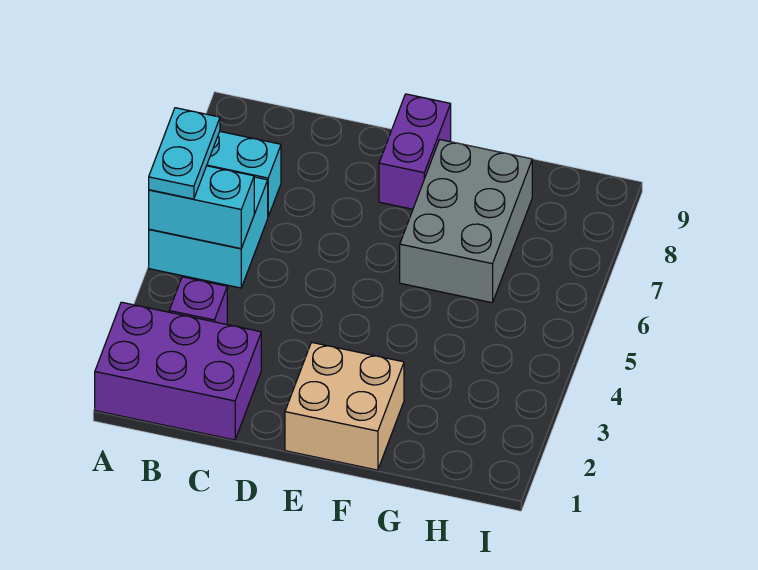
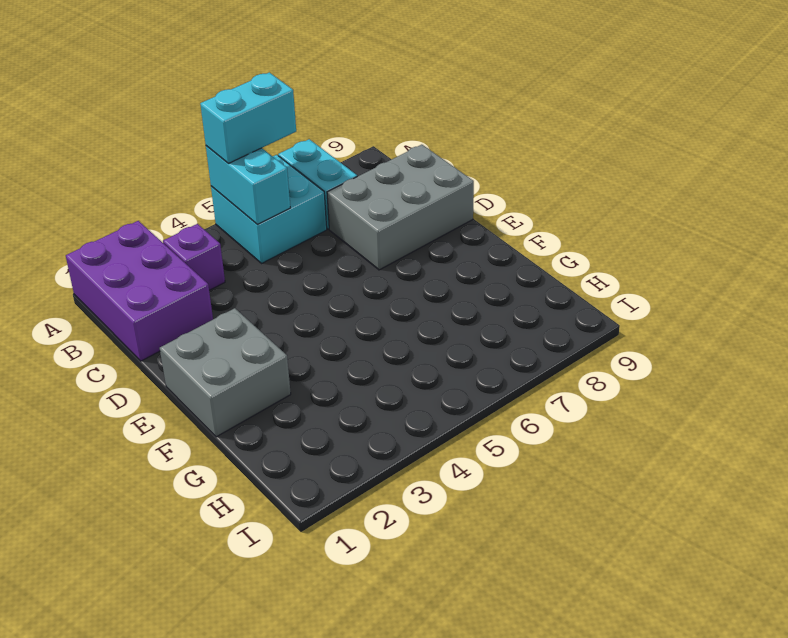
cyan 1x2 plate [149,108,220,199] -> cyan 1x2 brick [200,72,296,163]
tan 2x2 brick [285,342,404,470] -> grey 2x2 brick [160,308,291,437]
purple 1x2 brick [379,94,451,209] -> none
grey 2x3 brick [400,140,532,303] -> grey 2x3 brick moved to [327,145,474,270]

